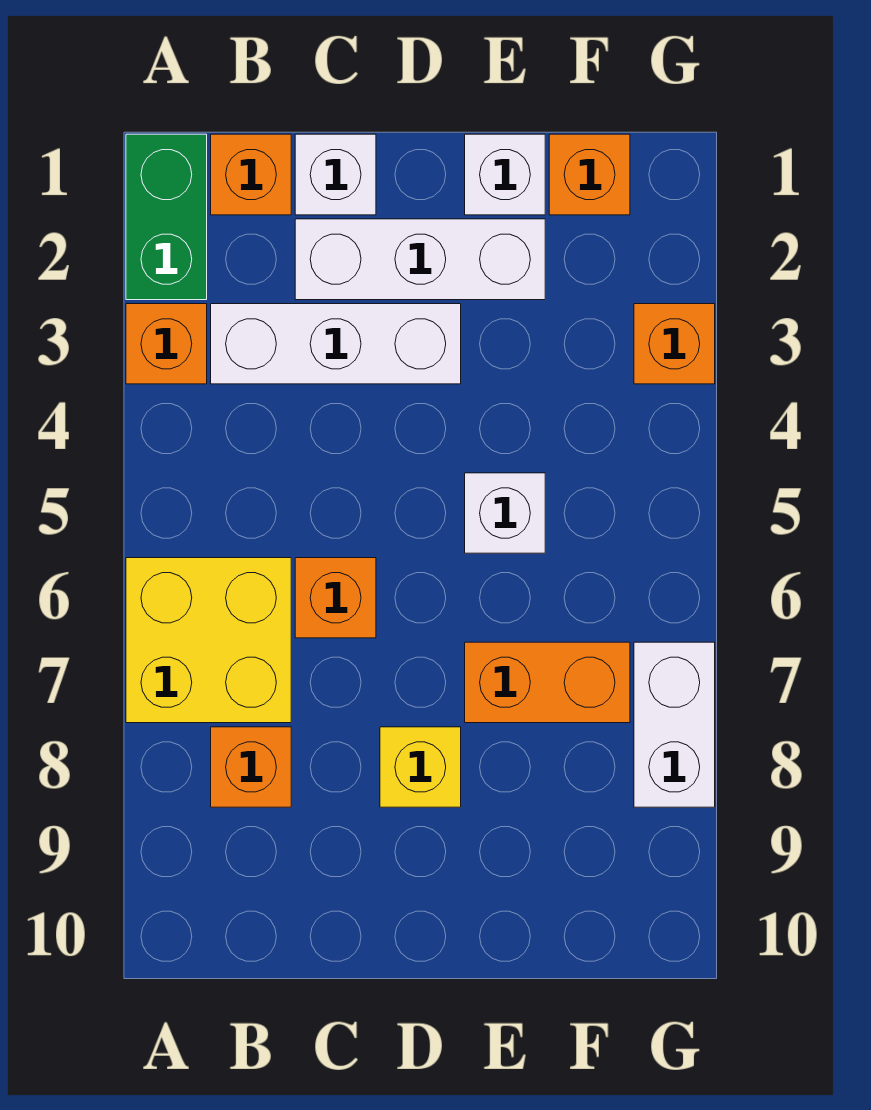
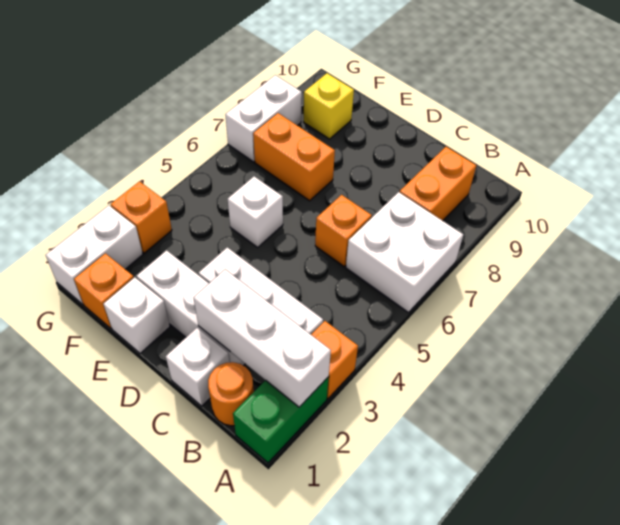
none -> white 1x3 brick [193,269,331,407]
yellow 2x2 brick [126,558,291,723] -> white 2x2 brick [346,192,463,313]
orange 1x1 brick [211,134,291,215] -> orange 1x1 round brick [208,362,254,426]
orange 1x1 brick [211,727,291,807] -> orange 1x2 brick [400,147,476,221]
yellow 1x1 brick [380,727,461,807] -> yellow 1x1 brick moved to [304,73,354,139]
none -> white 1x2 brick [46,205,143,304]

